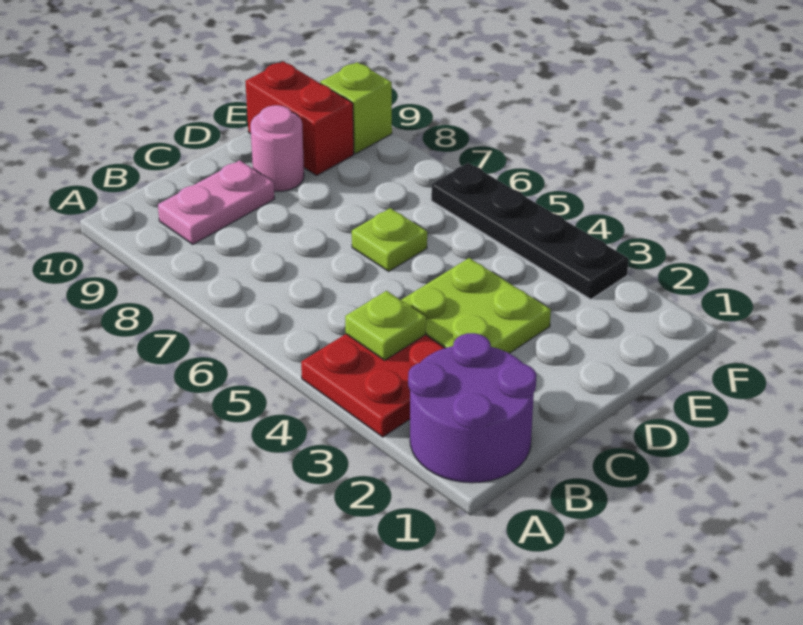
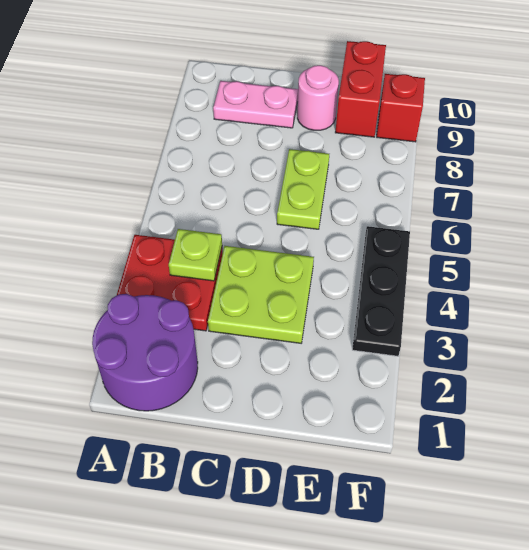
lime 1x1 plate [352,208,427,271] -> lime 1x2 plate [277,149,329,229]
black 1x4 plate [431,163,629,299] -> black 1x3 plate [352,226,410,356]
lime 1x1 brick [320,62,392,154] -> red 1x1 brick [377,74,425,142]

